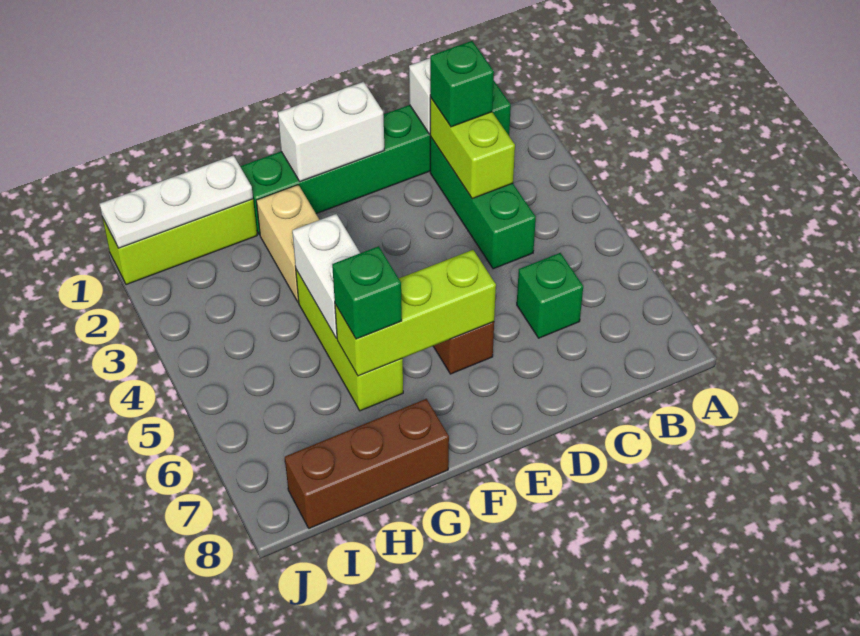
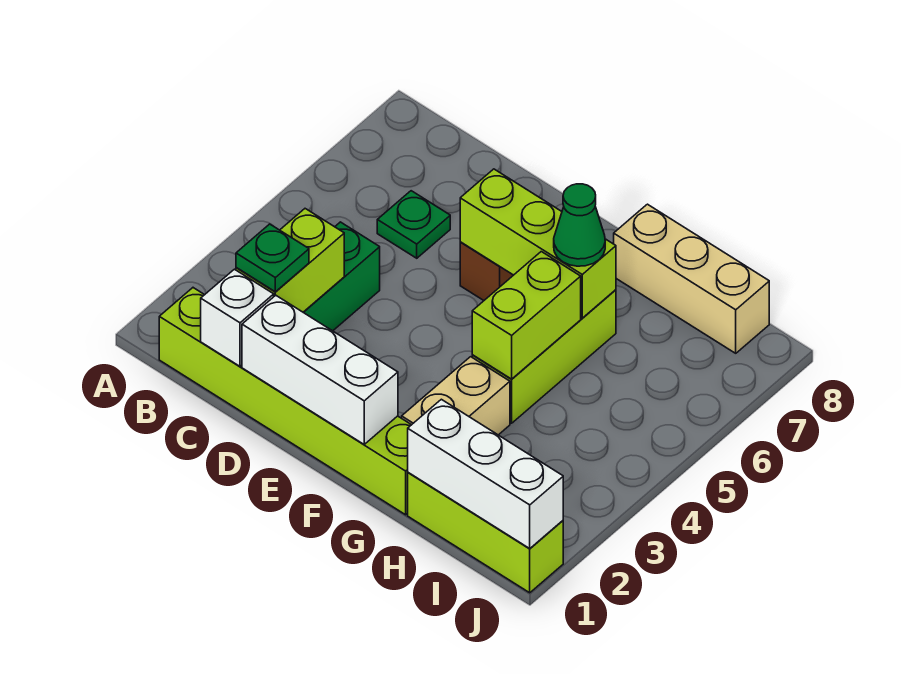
green 1x6 brick [240,81,511,235] -> lime 1x6 brick [159,288,411,515]
green 1x1 brick [430,41,494,127] -> green 1x1 plate [236,224,309,292]
green 1x1 brick [517,253,583,338] -> green 1x1 plate [377,191,450,258]
white 1x2 brick [278,82,384,182] -> white 1x3 brick [242,295,398,444]
white 1x2 brick [292,214,360,338] -> lime 1x2 brick [472,252,581,379]
green 1x1 brick [332,246,402,339] -> green 1x1 cone [554,184,605,266]
brown 1x3 brick [285,399,449,528] -> tan 1x3 brick [614,204,769,353]
white 1x3 plate [100,155,253,248] -> white 1x3 brick [408,399,563,548]

